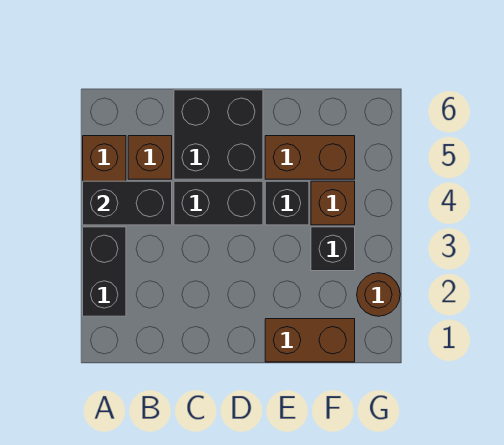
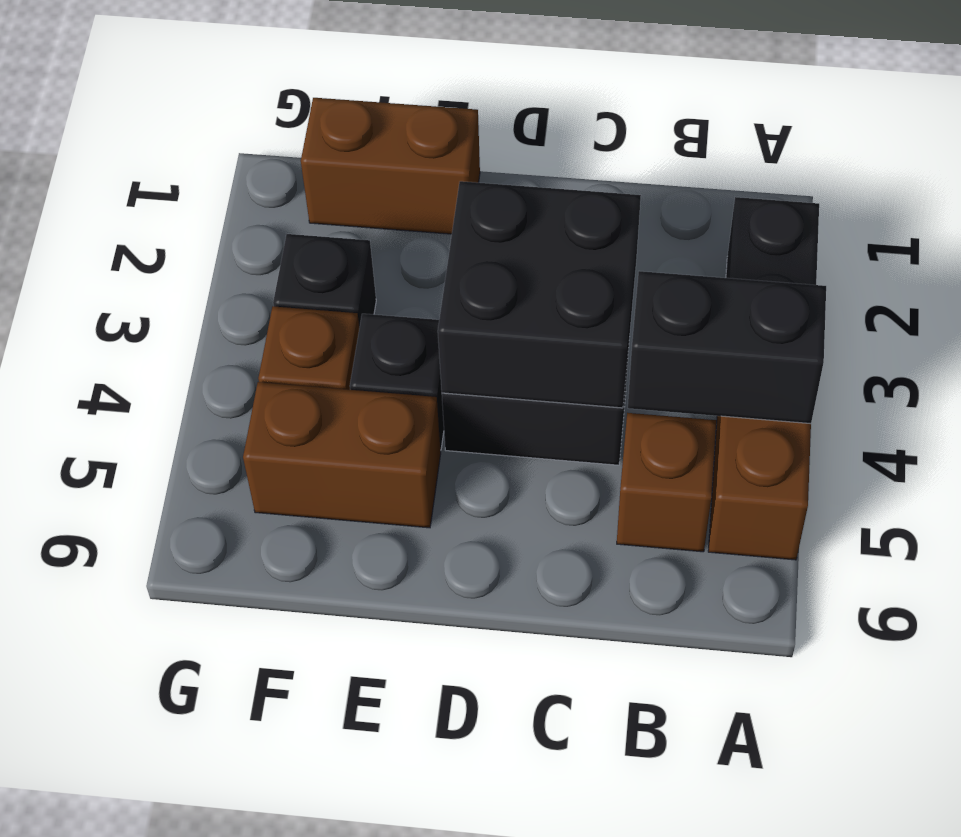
black 2x2 brick [174,90,263,179] -> black 2x2 brick moved to [438,181,641,408]
brown 1x1 round brick [357,273,400,316] -> none

